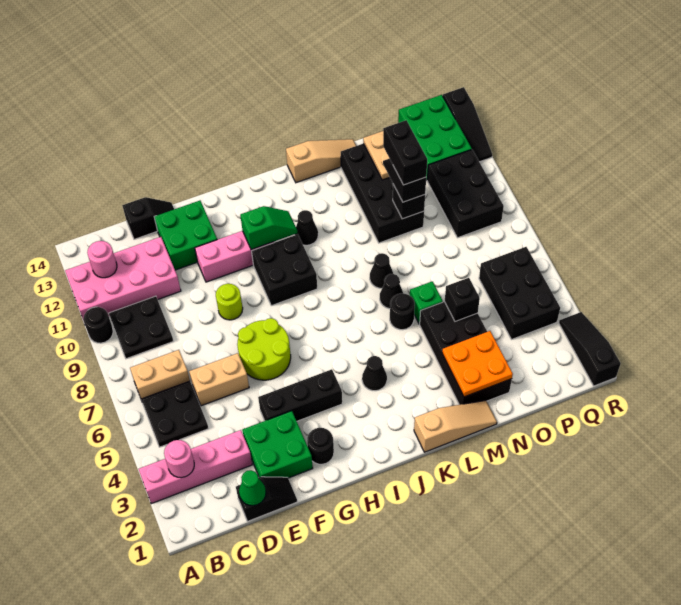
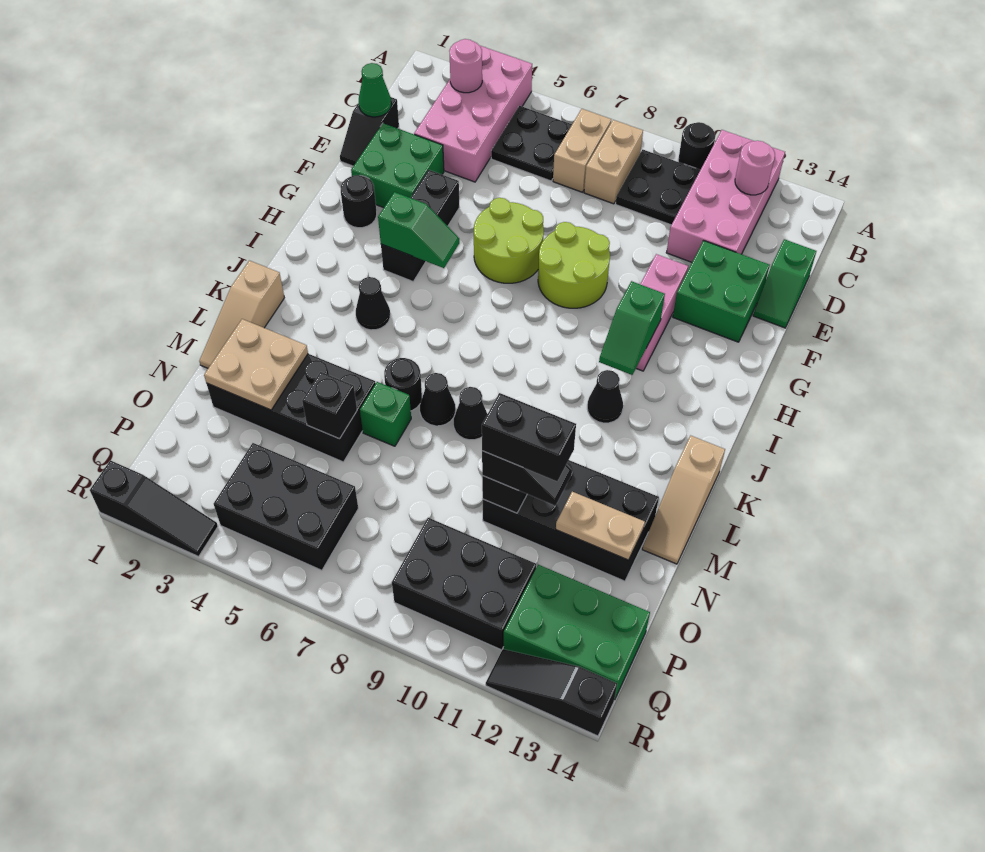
pink 1x4 brick [139,430,252,504] -> pink 2x4 brick [414,46,532,182]
tan 1x2 brick [189,353,249,406] -> tan 1x2 brick moved to [584,120,643,204]
black 1x2 slope [122,197,174,239] -> green 1x2 slope [753,239,816,328]
lime 1x1 round brick [216,284,243,320] -> lime 2x2 round brick [538,222,610,308]
none -> green 1x2 slope [378,192,459,268]
black 2x2 brick [252,234,317,306] -> none
orange 2x2 plate [442,331,513,397] -> tan 2x2 plate [204,319,308,410]

